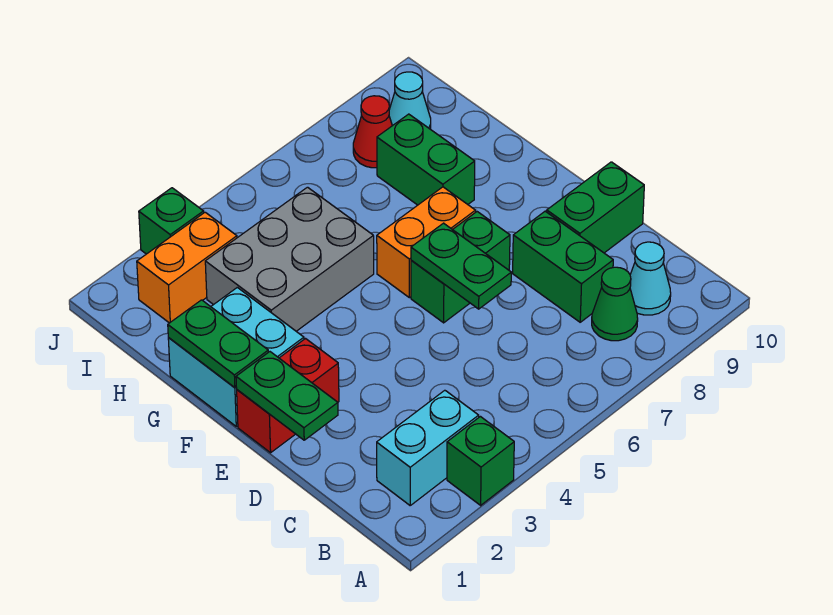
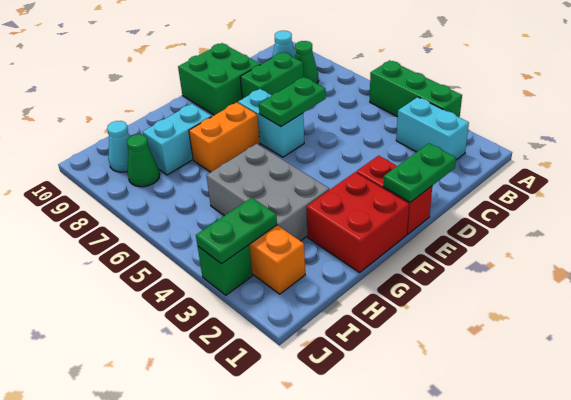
green 1x1 brick [447,417,514,505] -> green 1x3 brick [370,60,462,117]
green 1x2 brick [547,162,644,253] -> green 2x2 brick [178,43,261,115]
green 1x2 brick [411,212,510,323] -> cyan 1x2 brick [238,89,304,157]
cyan 2x2 brick [168,287,304,426] -> red 2x2 brick [306,172,409,273]
green 1x2 plate [168,300,268,387] -> green 1x2 plate moved to [196,198,277,264]
orange 1x2 brick [377,187,476,298] -> orange 1x2 brick turned to [189,102,260,172]
green 1x2 brick [377,114,475,205] -> cyan 1x2 brick [143,104,212,175]
red 1x1 cone [353,96,392,168] -> green 1x1 cone [127,134,160,187]

